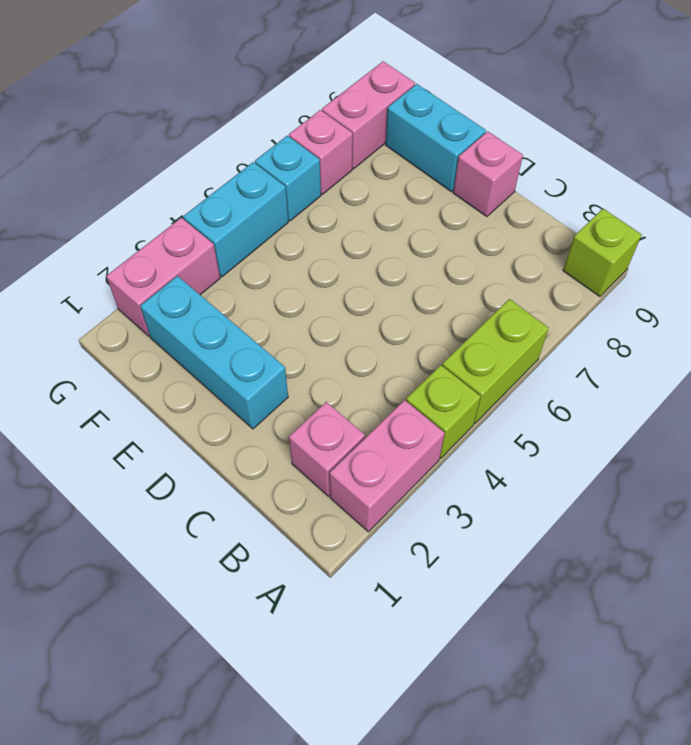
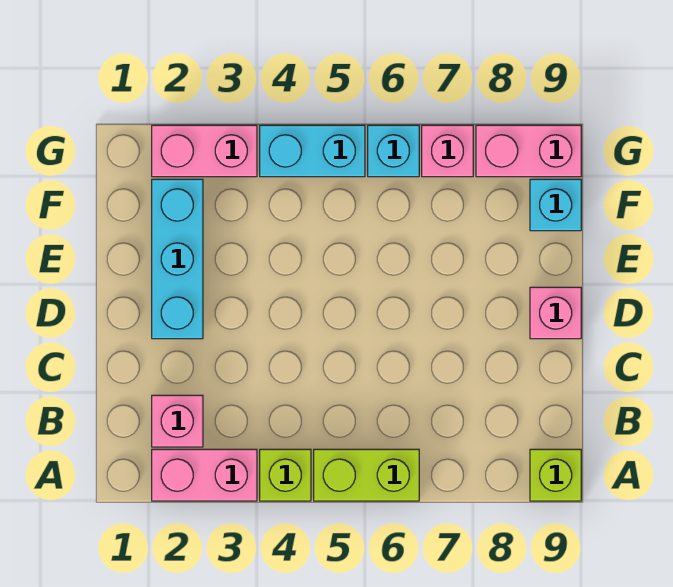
cyan 1x2 brick [386,84,486,192] -> cyan 1x1 brick [530,179,581,231]

